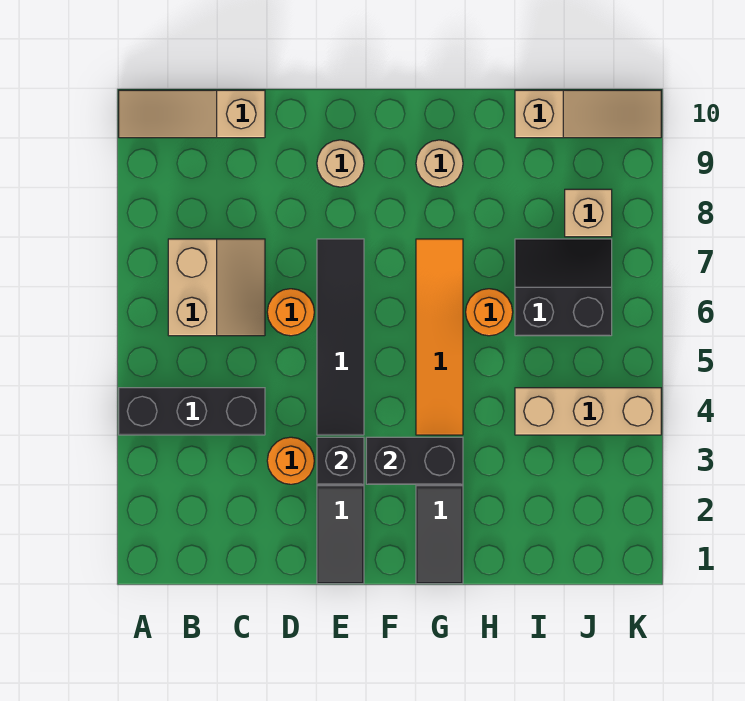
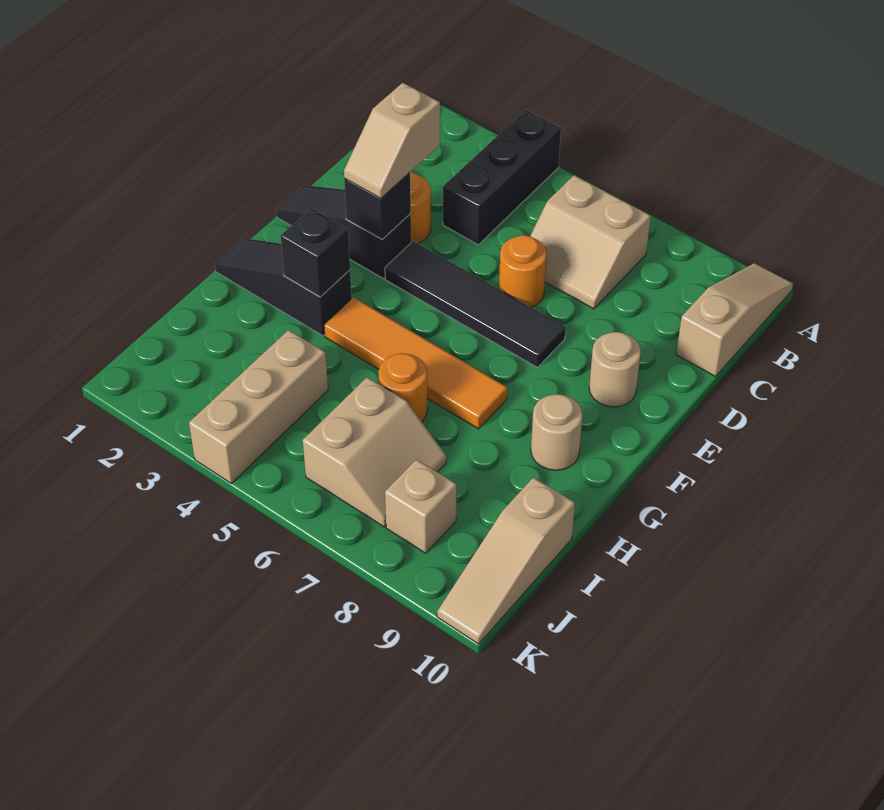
none -> tan 1x2 slope [344,83,440,198]
black 1x2 brick [366,437,463,484] -> black 1x1 brick [281,208,350,297]
black 2x2 slope [515,239,612,336] -> tan 2x2 slope [303,377,446,527]

